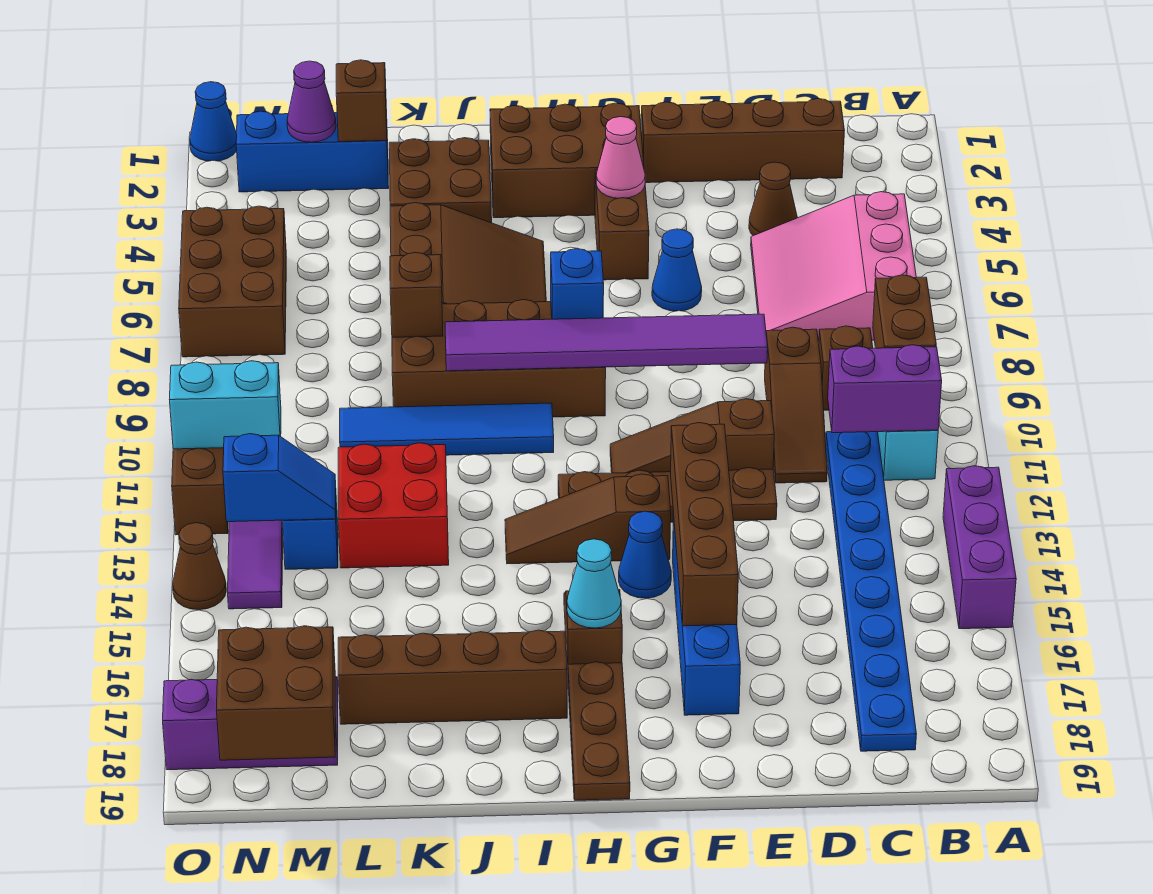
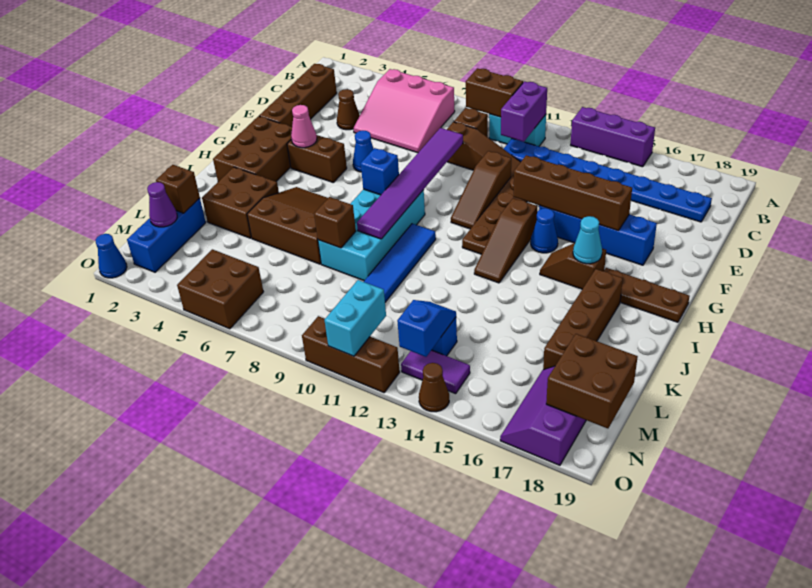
brown 2x4 brick [392,300,606,417] -> cyan 2x4 brick [318,189,425,281]
red 2x2 brick [338,443,449,568] -> none
brown 2x3 brick [179,206,286,357] -> brown 2x2 brick [177,249,263,329]

